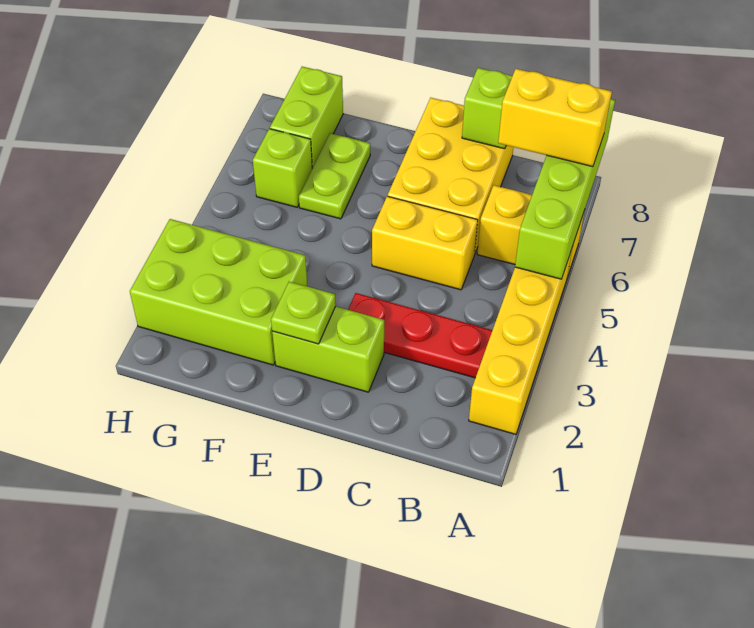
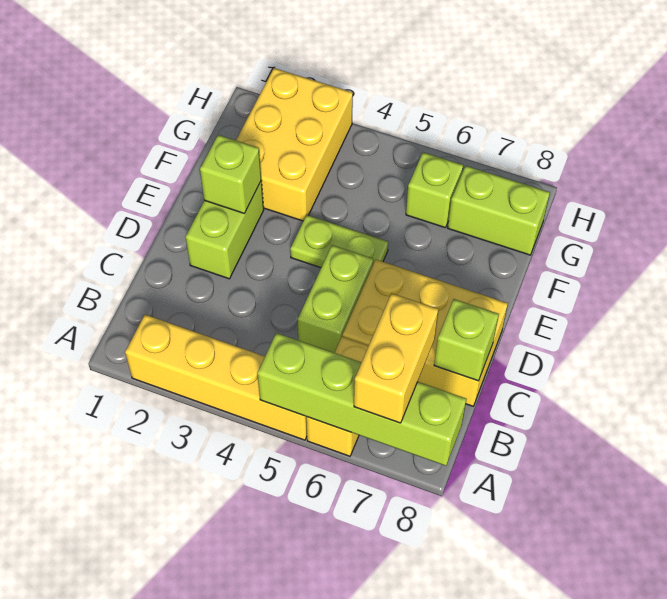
red 1x3 plate [348,293,492,378] -> none
yellow 1x2 brick [372,196,478,290] -> lime 1x2 brick [297,245,373,353]
lime 1x1 plate [271,282,336,344] -> lime 1x1 brick [200,135,261,213]
lime 2x3 brick [130,219,307,365] -> yellow 2x3 brick [236,68,353,221]
lime 1x2 plate [299,133,370,219] -> lime 1x2 plate moved to [290,215,388,268]

